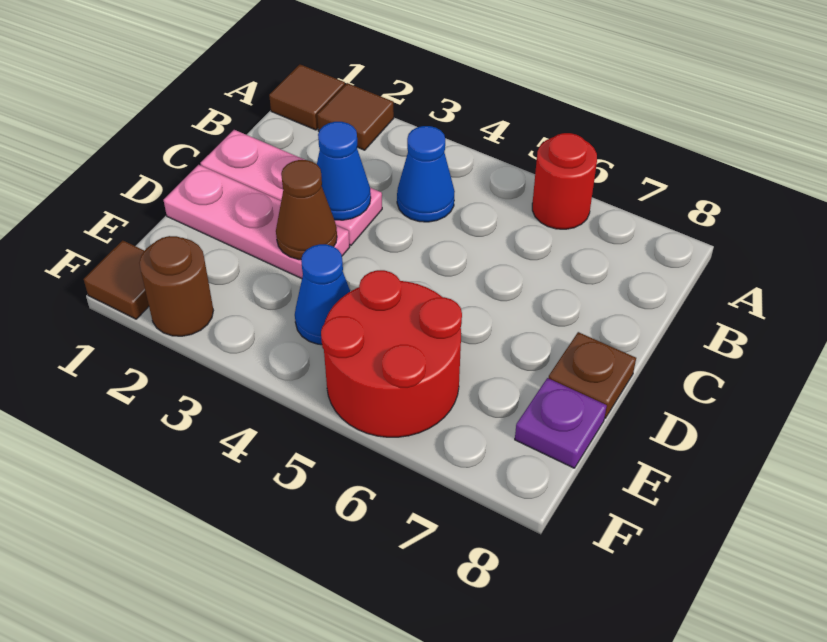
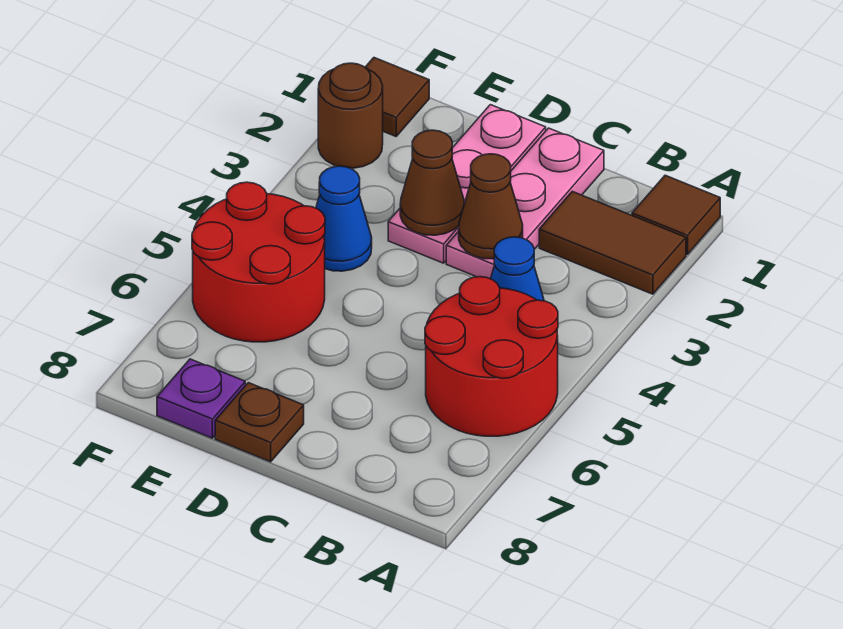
brown 1x1 tile [317,83,394,150] -> brown 1x2 tile [539,191,686,294]
red 1x1 round brick [532,133,597,229] -> red 2x2 round brick [425,277,558,436]
blue 1x1 cone [317,122,371,220] -> brown 1x1 cone [459,154,523,259]

